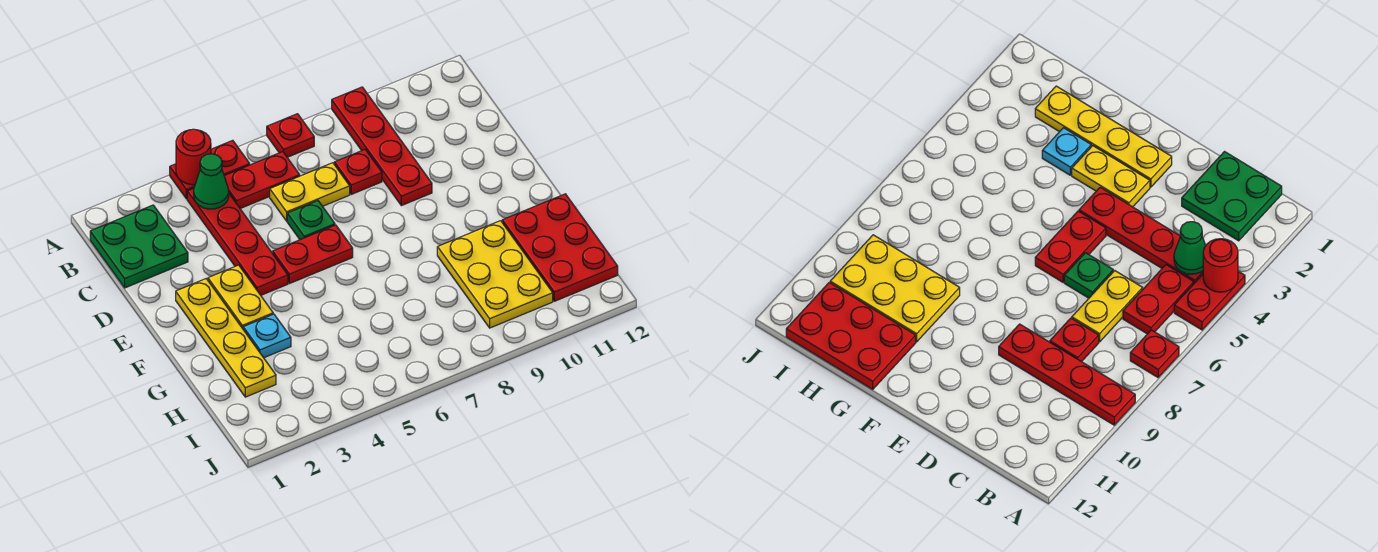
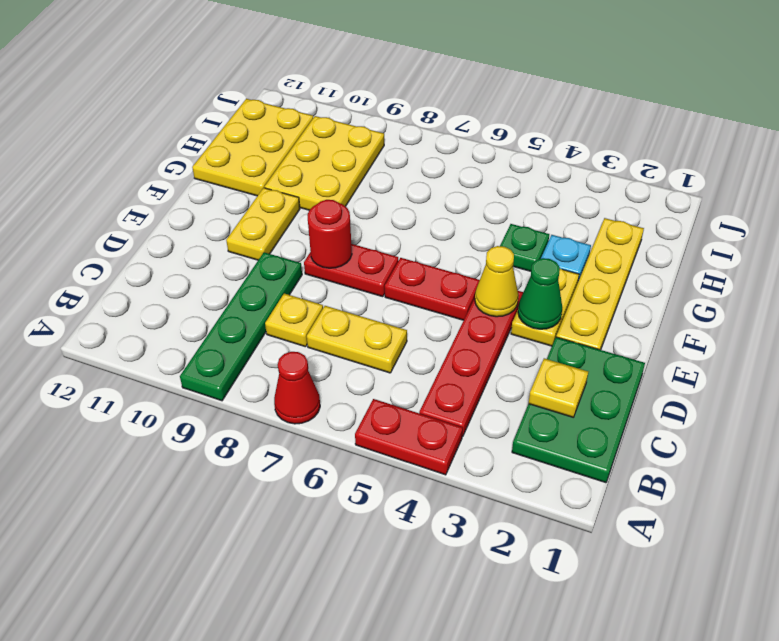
red 1x1 round brick [176,129,211,185] -> red 1x1 round brick moved to [307,200,352,268]
red 1x1 plate [267,114,314,157] -> red 1x1 cone [274,352,320,424]
red 1x4 plate [332,87,432,206] -> green 1x4 plate [180,252,302,401]
green 2x2 plate [90,205,188,288] -> green 2x3 plate [512,337,645,483]
green 1x1 cone [194,154,229,209] -> green 1x1 cone moved to [518,258,562,329]
red 1x2 plate [224,152,300,209] -> red 1x2 plate moved to [304,244,398,297]
none -> yellow 1x1 plate [529,358,588,417]
red 1x1 plate [334,150,382,194] -> yellow 1x1 plate [265,293,323,347]
green 1x1 plate [287,201,335,240] -> green 1x1 plate moved to [500,224,549,271]
none -> yellow 1x1 cone [475,246,519,317]
none -> yellow 1x2 plate [226,188,300,260]
red 2x3 plate [502,194,618,301] -> yellow 2x3 plate [192,99,313,196]

